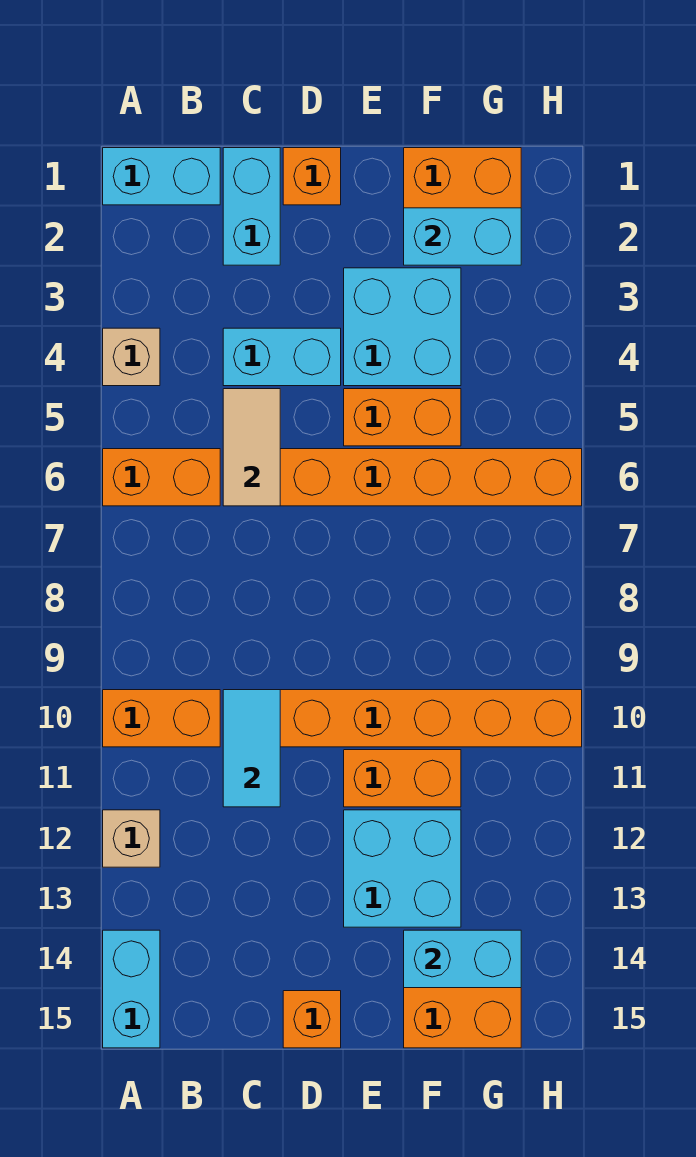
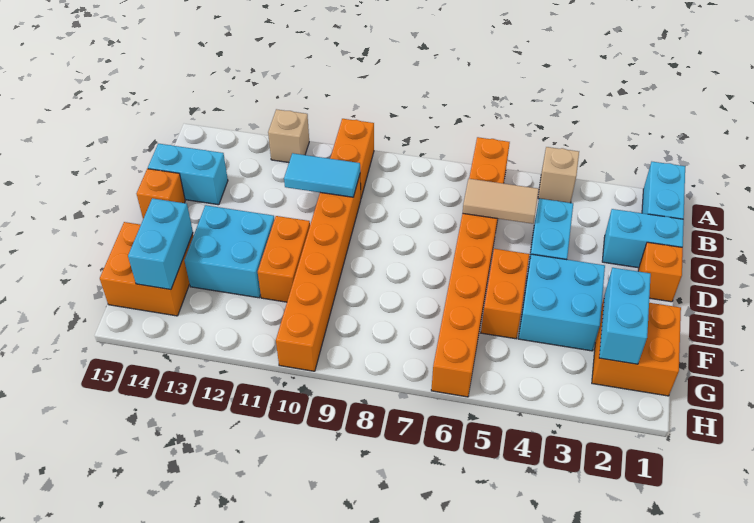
cyan 1x2 brick [103,930,160,1048] -> cyan 1x2 brick moved to [148,144,228,205]

